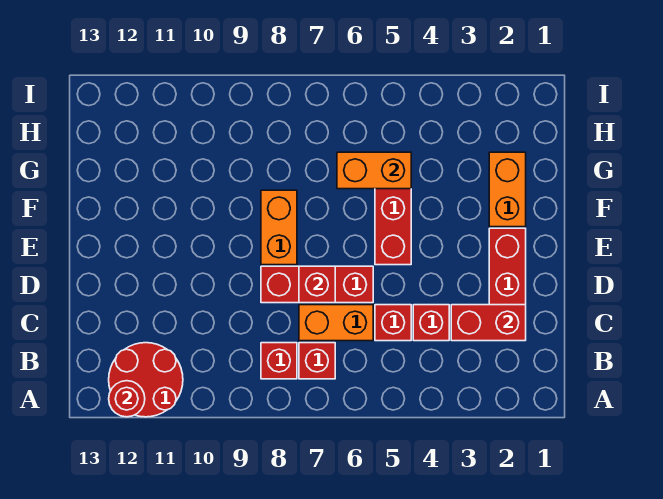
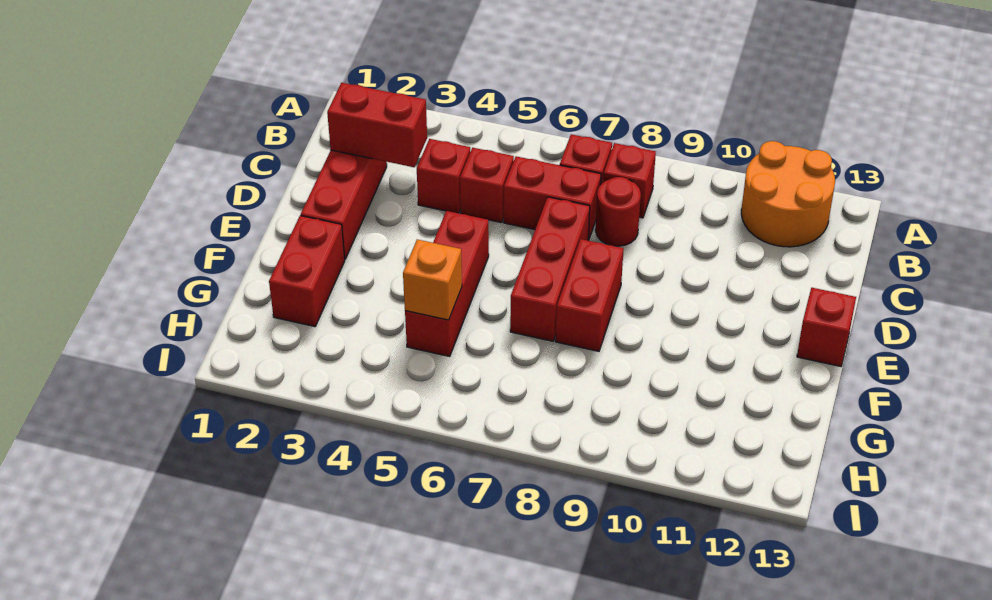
red 2x2 round brick [109,343,183,417] -> orange 2x2 round brick [741,141,835,247]
red 1x1 round brick [109,381,145,417] -> red 1x1 round brick moved to [595,177,641,246]
orange 1x2 brick [299,305,373,341] -> red 1x2 brick [504,156,601,240]
red 1x3 brick [261,266,373,303] -> red 1x3 brick turned to [510,197,590,341]
red 1x1 brick [299,266,335,303] -> red 1x1 brick moved to [797,288,856,366]
orange 1x2 brick [261,190,297,265] -> red 1x2 brick [556,239,624,351]
orange 1x2 brick [489,152,526,227] -> red 1x2 brick [269,216,345,327]
orange 1x2 brick [337,152,411,189] -> orange 1x1 brick [403,240,462,320]

